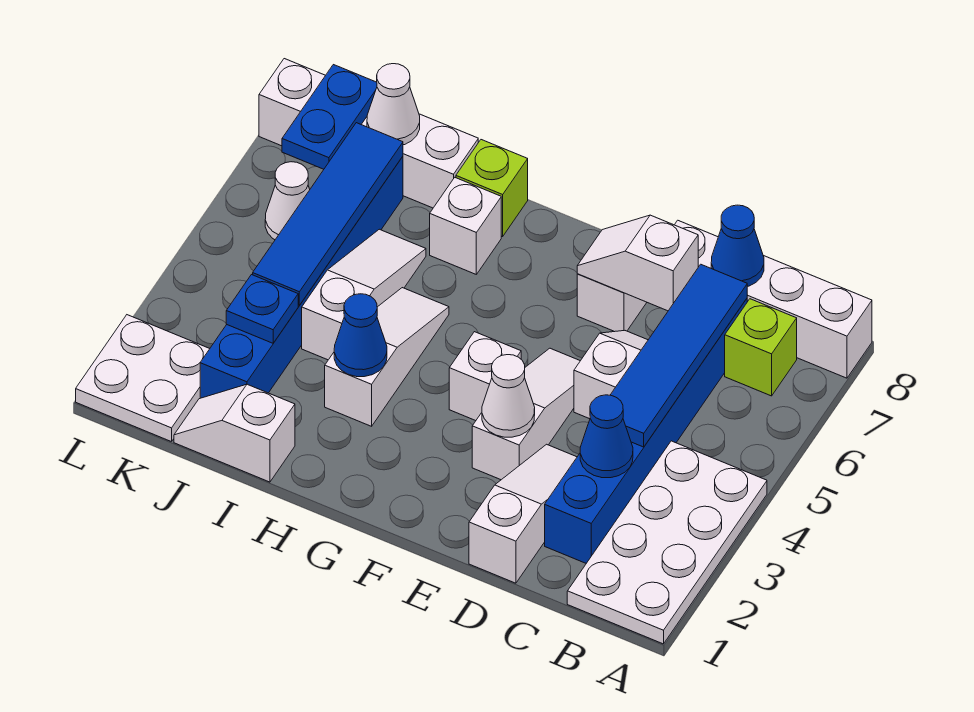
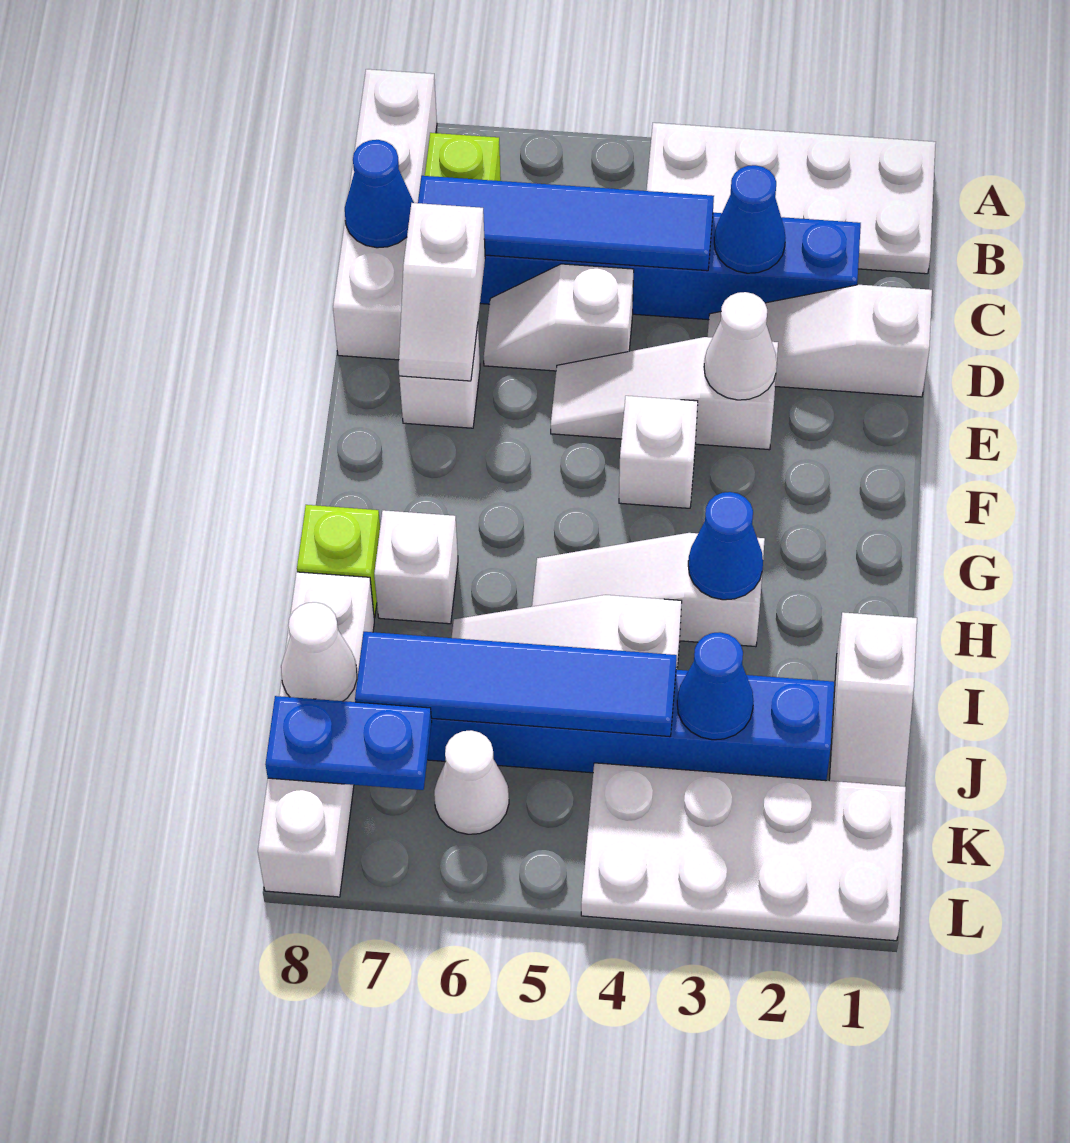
blue 1x1 plate [226,275,298,343] -> blue 1x1 cone [677,632,754,740]
white 2x2 plate [76,315,210,442] -> white 2x4 plate [581,763,906,941]

